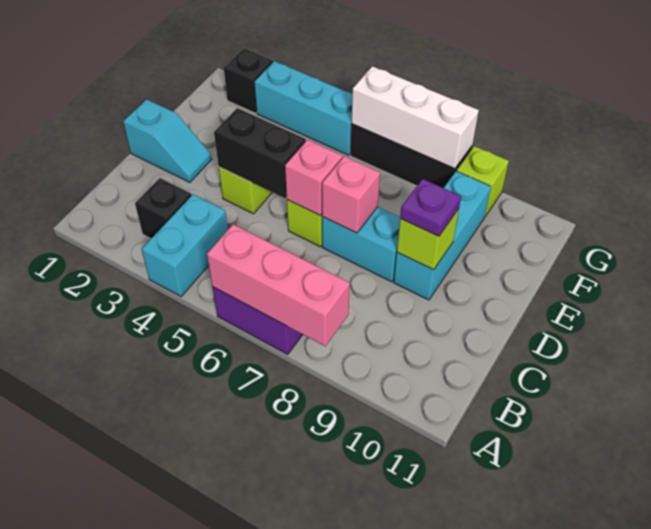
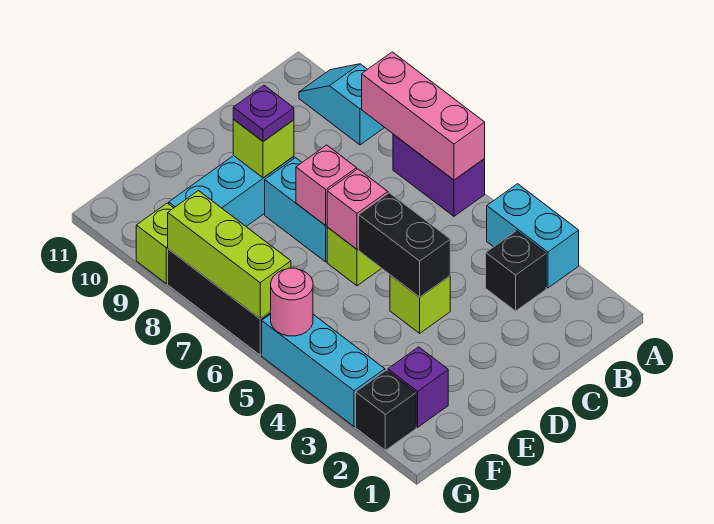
cyan 1x2 brick [142,195,228,297] -> cyan 1x2 brick turned to [487,184,579,288]
cyan 1x2 slope [123,99,212,182] -> cyan 1x2 slope moved to [299,64,385,145]
none -> purple 1x1 brick [388,347,448,427]
none -> pink 1x1 round brick [271,268,313,336]
white 1x3 brick [352,66,479,168] -> lime 1x3 brick [168,191,291,319]

